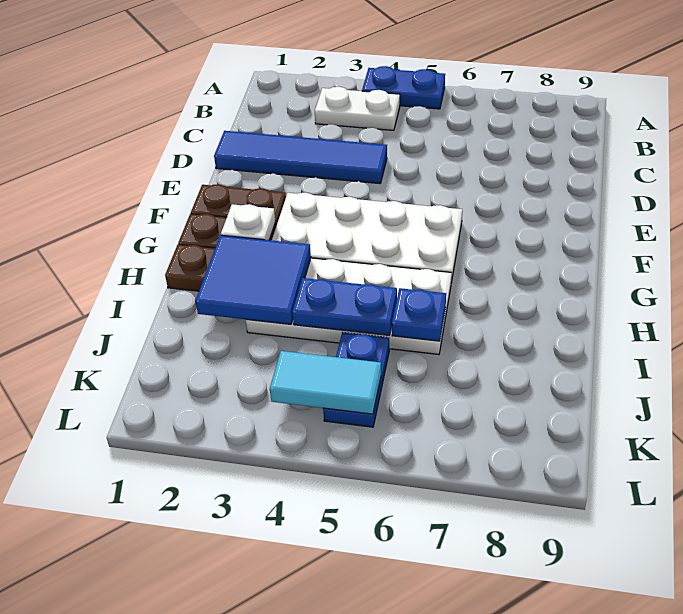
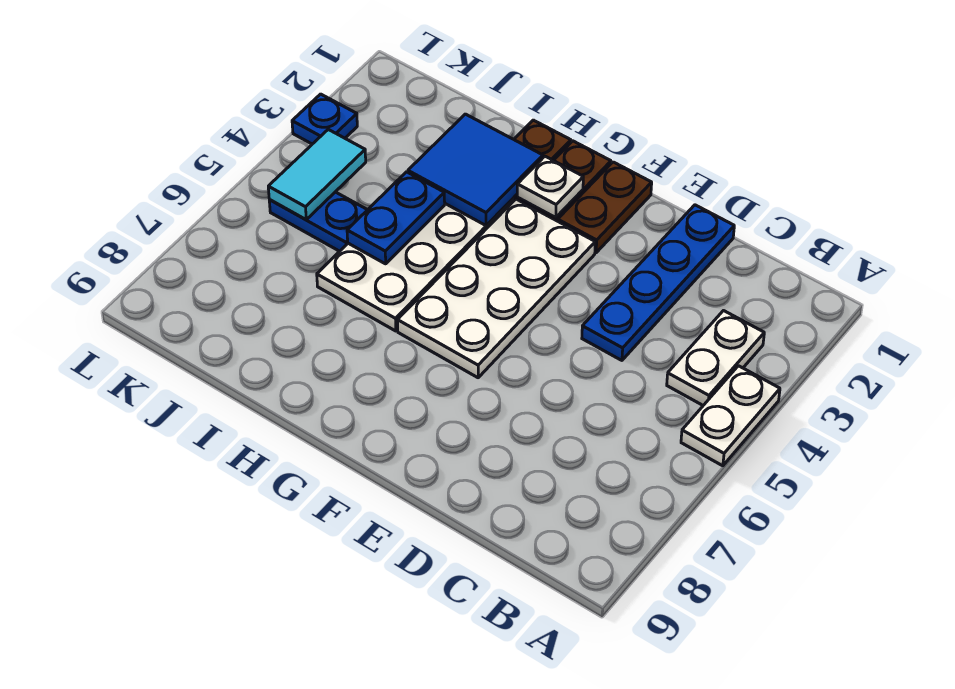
blue 1x2 plate [362,66,445,109] -> white 1x2 plate [681,366,780,466]
blue 1x4 tile [214,131,387,184] -> blue 1x4 plate [582,205,734,360]
blue 1x1 plate [392,288,446,341] -> blue 1x1 plate moved to [292,94,357,144]

